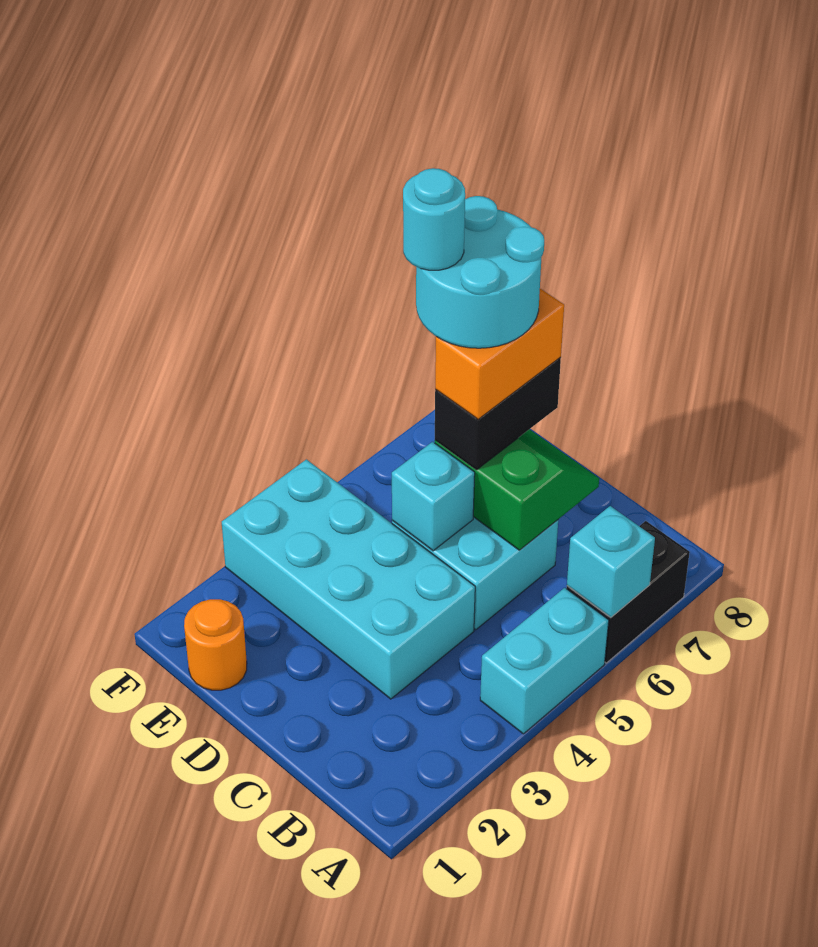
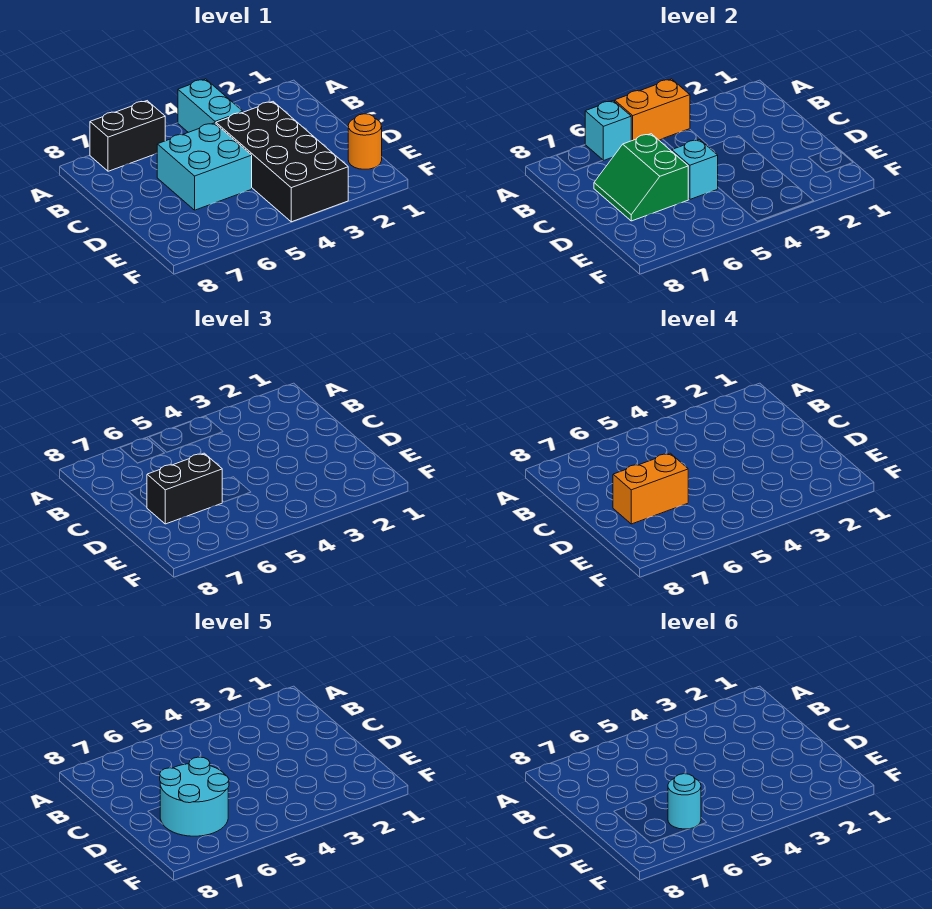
cyan 1x2 brick [480,588,609,734] -> cyan 1x2 brick turned to [178,79,243,132]
none -> orange 1x2 brick [615,79,690,141]
cyan 2x4 brick [222,459,475,699] -> black 2x4 brick [216,102,348,222]

